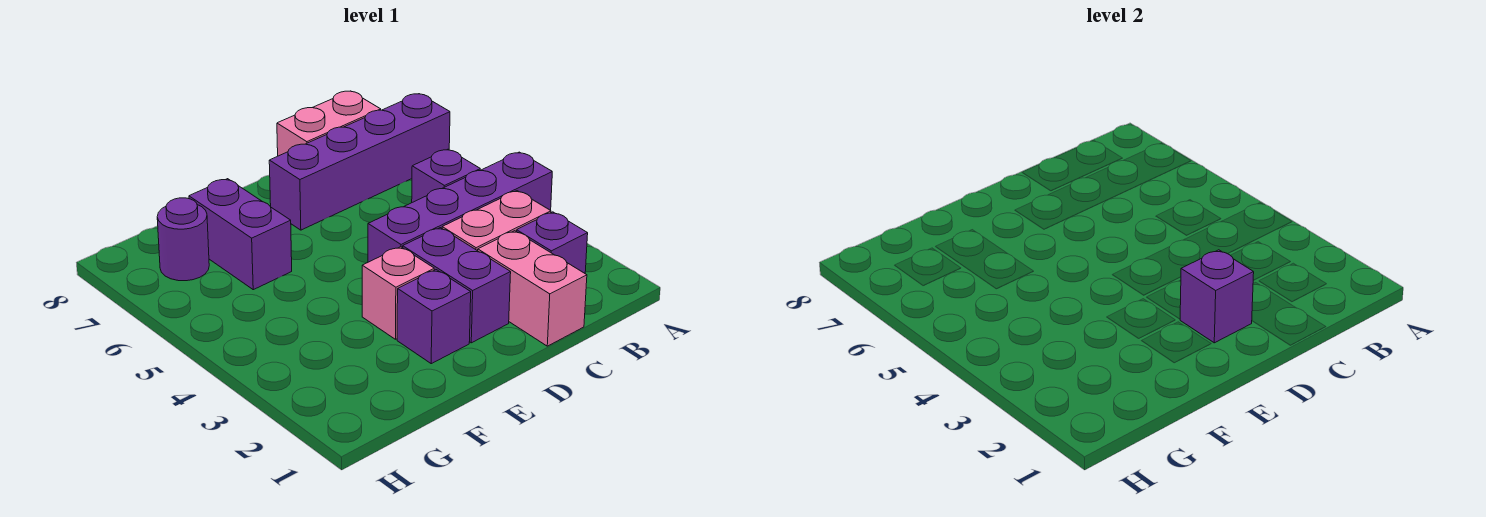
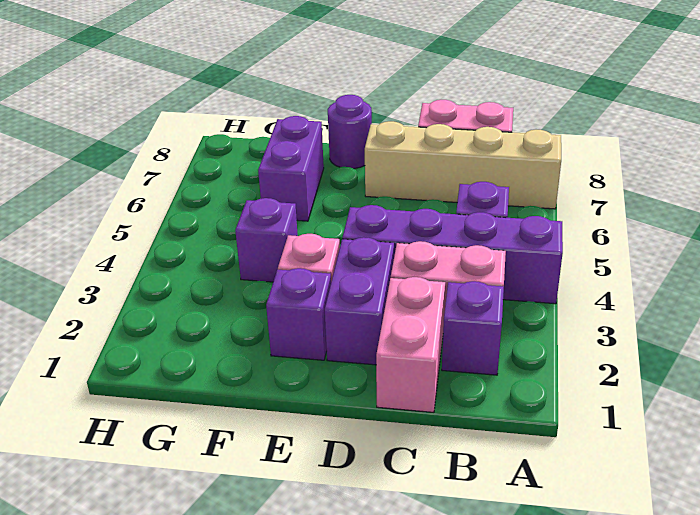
purple 1x4 brick [269,94,450,230] -> tan 1x4 brick [365,121,561,209]
purple 1x1 brick [1180,250,1254,343] -> purple 1x1 brick moved to [235,198,298,282]
purple 1x1 round brick [157,198,209,281] -> purple 1x1 round brick moved to [328,95,372,169]

